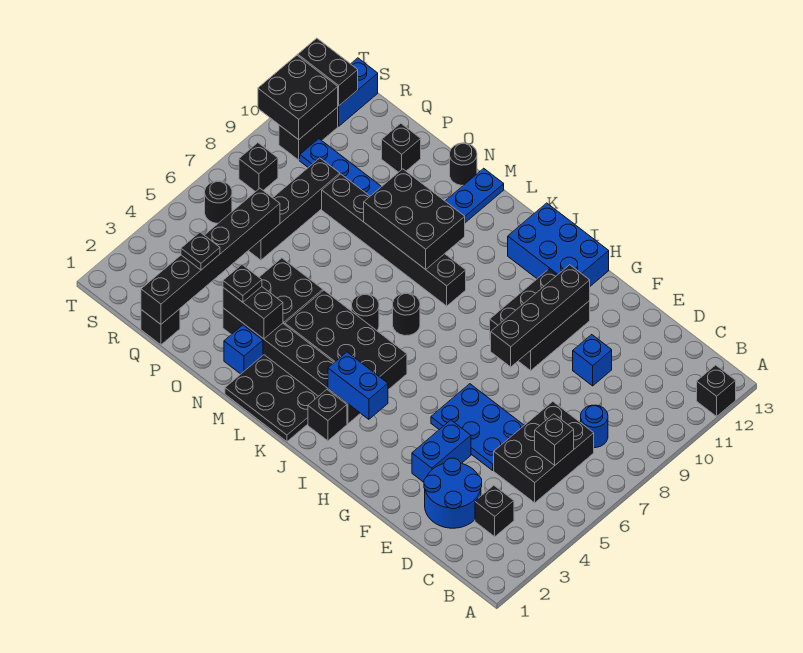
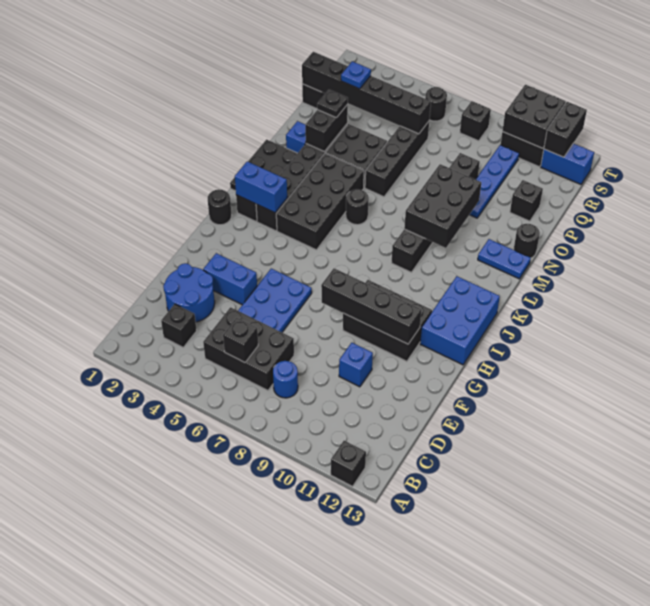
blue 1x2 brick [328,352,388,419] -> blue 1x2 brick turned to [235,161,287,213]
black 1x1 round brick [393,293,420,336] -> black 1x1 round brick moved to [208,189,232,225]
black 1x1 plate [181,232,220,270] -> blue 1x1 plate [341,61,371,89]
black 1x4 brick [248,158,340,260] -> black 1x4 brick turned to [365,122,429,197]

